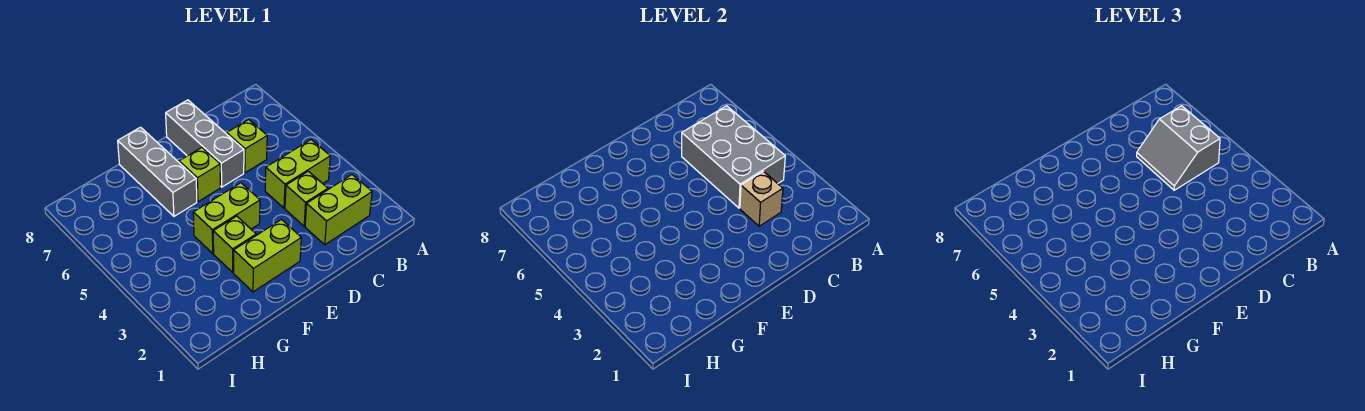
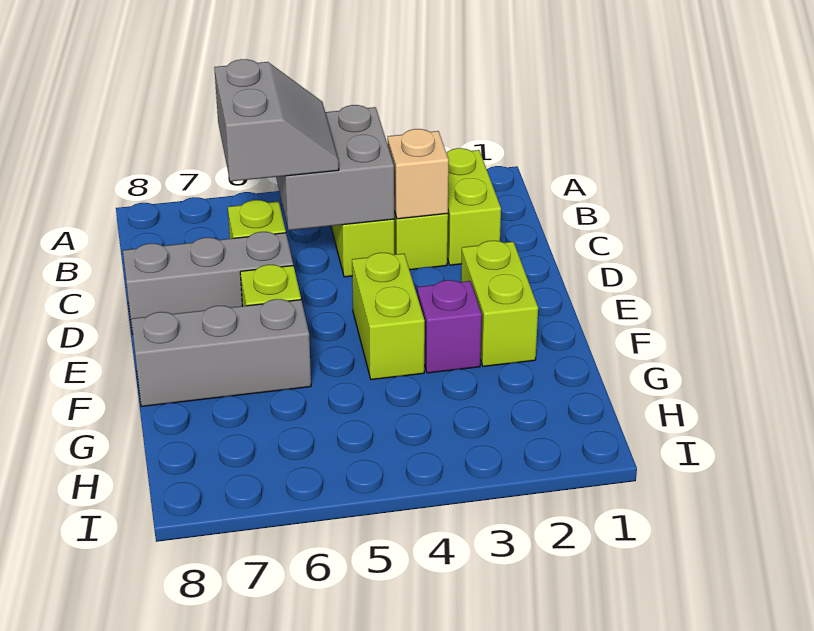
grey 2x3 brick [682,106,785,208] -> grey 2x2 brick [276,105,394,230]
grey 2x2 slope [1137,106,1220,190] -> grey 2x2 slope turned to [214,59,339,182]
lime 1x1 brick [213,216,256,272] -> purple 1x1 brick [417,280,482,373]

